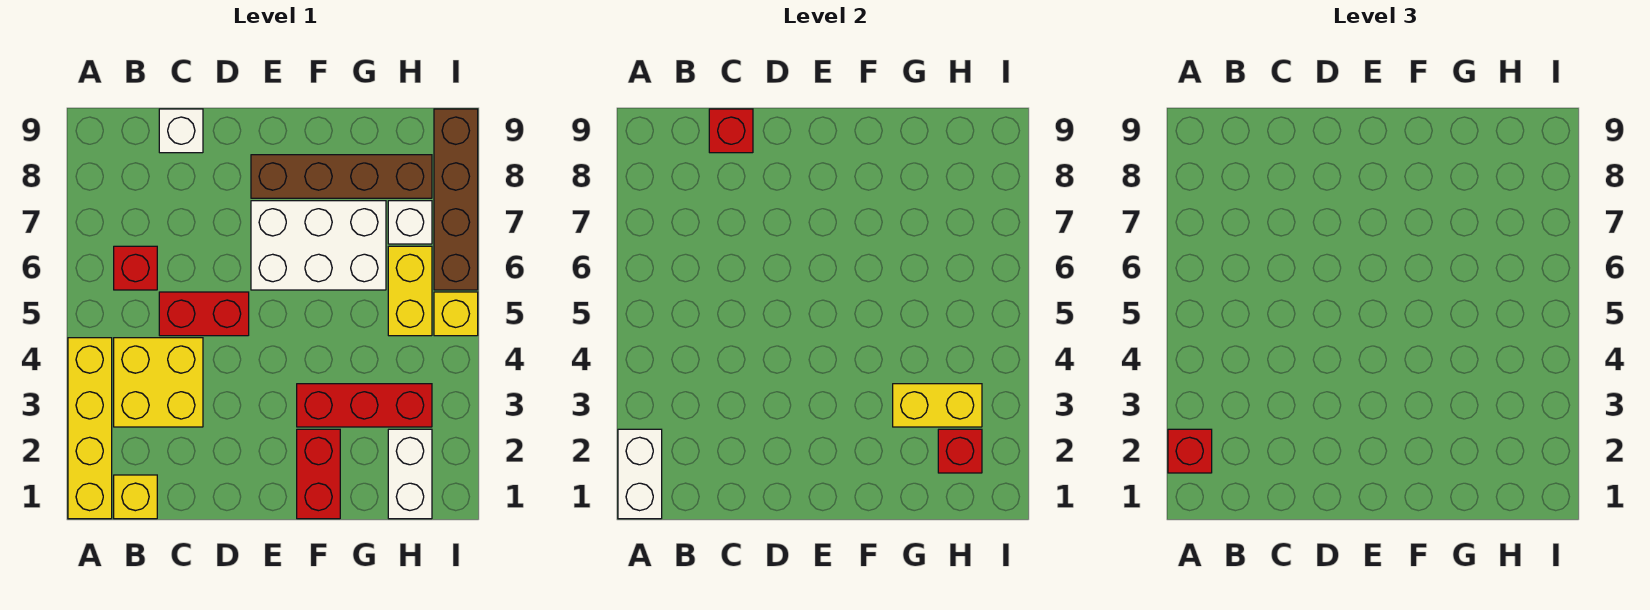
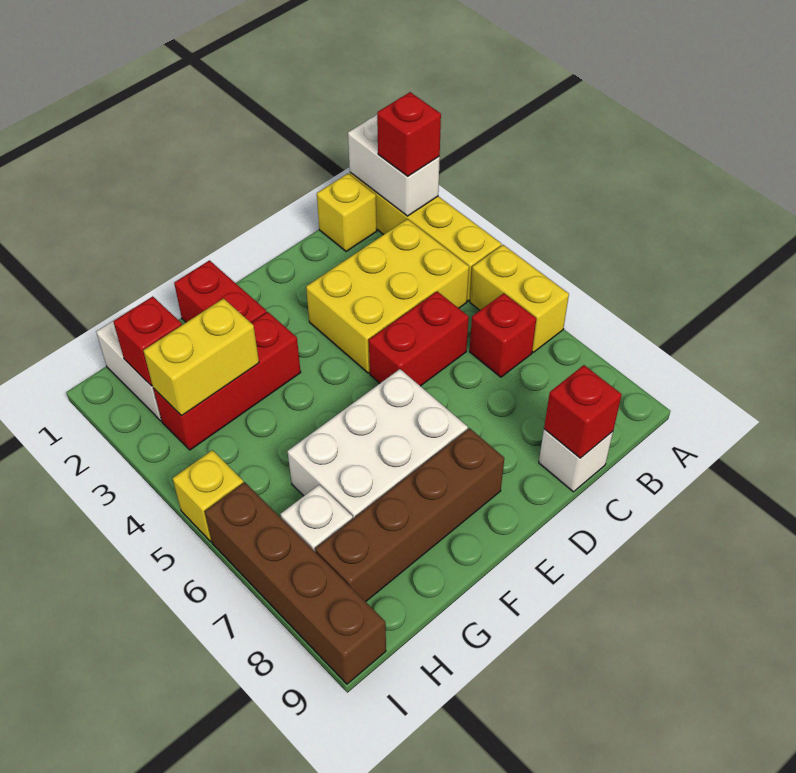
yellow 2x2 brick [114,338,203,427] -> yellow 2x3 brick [306,219,469,373]
yellow 1x2 brick [388,246,432,336] -> yellow 1x2 brick moved to [470,245,569,352]

